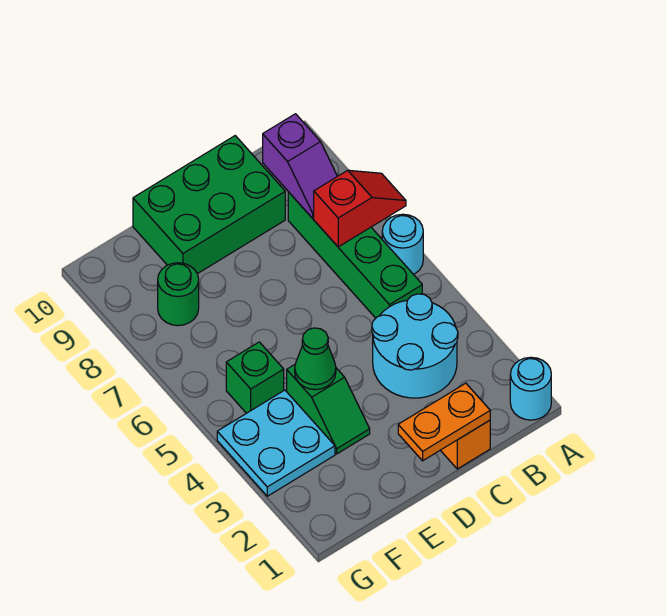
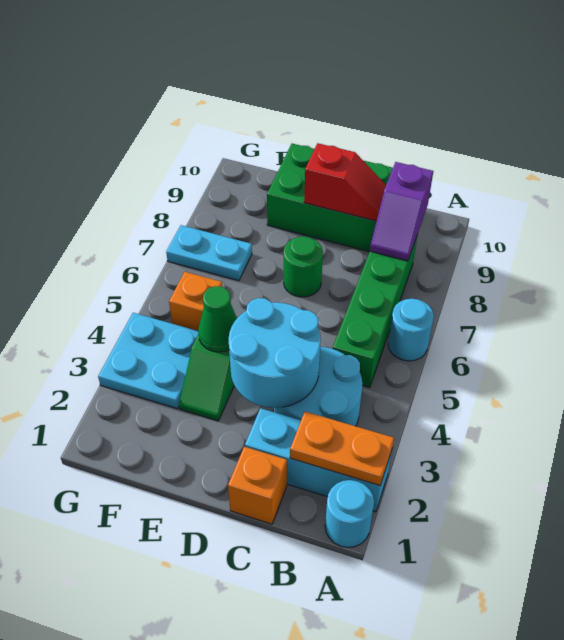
none -> cyan 1x3 brick [245,408,392,512]
red 1x2 slope [314,170,406,247] -> red 1x2 slope moved to [304,143,386,221]
orange 1x2 plate [398,383,490,461] -> orange 1x2 plate moved to [290,412,394,485]
none -> cyan 2x2 round brick [229,298,321,408]
green 1x1 brick [226,342,284,413] -> orange 1x1 brick [169,272,222,331]
none -> cyan 1x2 plate [166,225,252,281]
green 1x1 round brick [158,263,199,326] -> green 1x1 round brick moved to [284,237,323,297]

